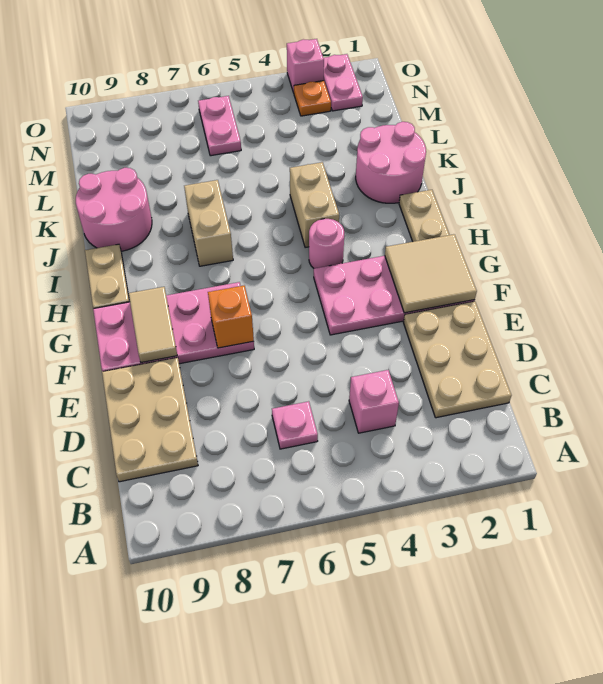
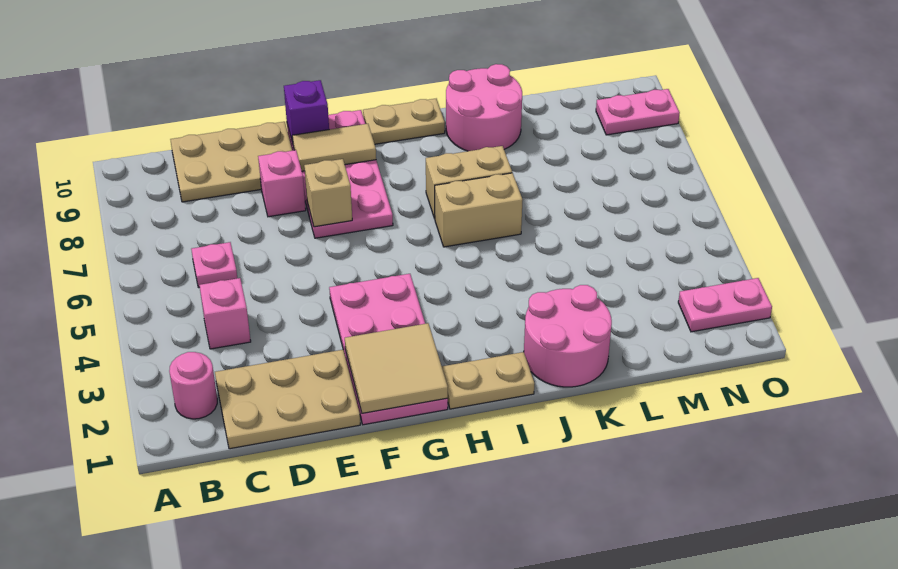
orange 1x1 brick [208,286,254,348] -> tan 1x1 brick [304,159,352,227]
none -> purple 1x1 brick [284,80,329,144]
pink 1x1 round brick [309,219,344,268] -> pink 1x1 round brick moved to [169,352,217,419]
tan 1x2 brick [290,162,339,248] -> tan 1x2 brick moved to [435,173,523,247]
pink 1x2 plate [198,96,241,156] -> pink 1x2 plate moved to [596,89,680,135]
orange 1x1 plate [294,81,331,116] -> none
pink 1x1 brick [287,39,324,93] -> pink 1x1 brick moved to [258,150,306,217]

